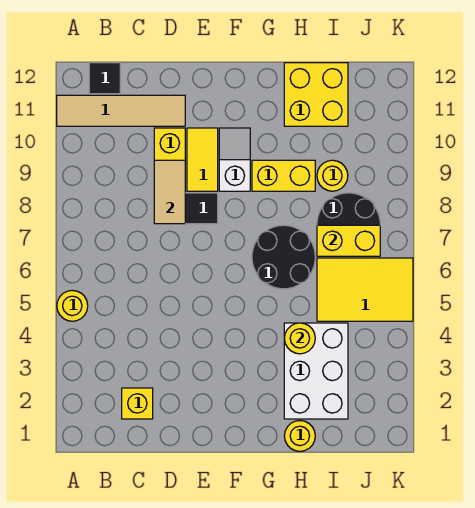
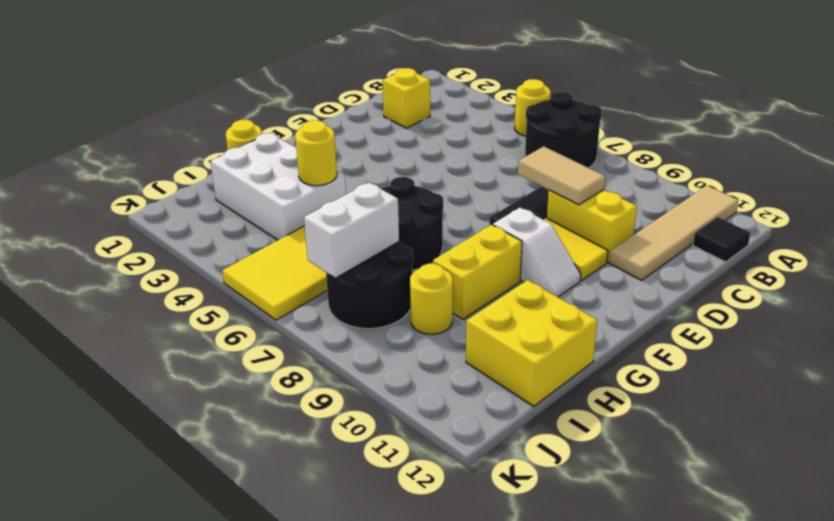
none -> black 2x2 round brick [525,91,602,168]
yellow 1x2 brick [317,225,380,256] -> white 1x2 brick [304,182,399,278]

